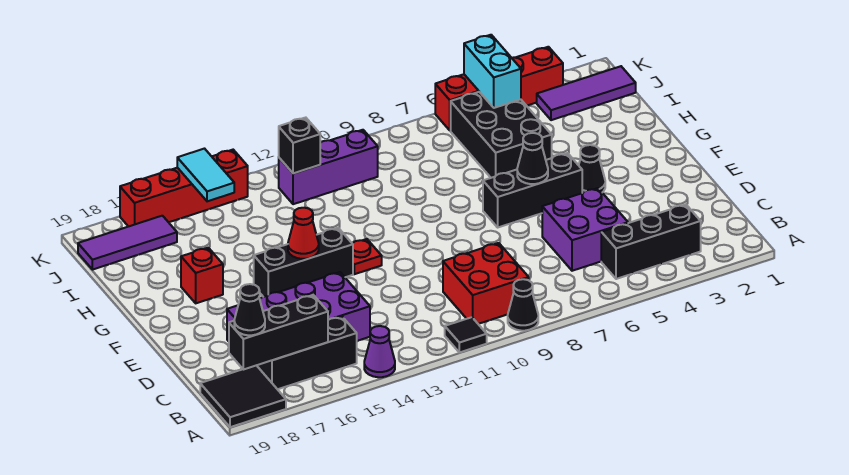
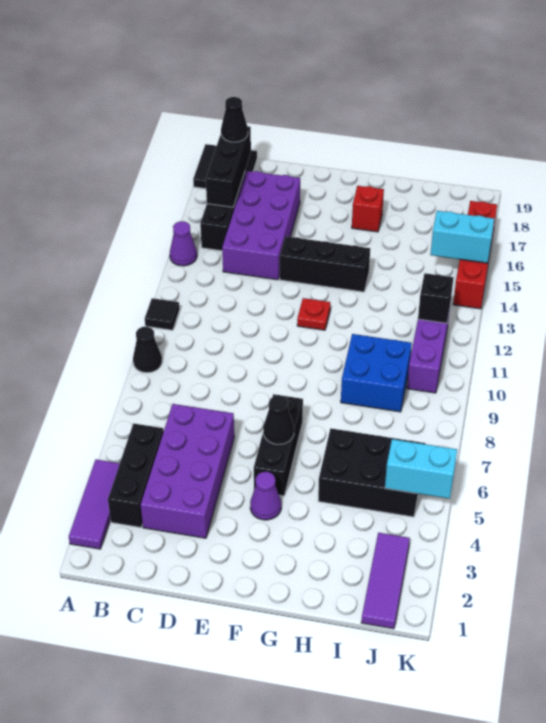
red 2x2 brick [443,243,529,324] -> none
purple 2x2 brick [542,188,628,271] -> purple 2x4 brick [141,404,234,538]
black 1x1 cone [579,145,605,193] -> purple 1x1 cone [250,472,281,520]
black 1x3 brick [254,228,353,297] -> black 1x3 brick turned to [280,236,370,292]
red 1x1 cone [288,208,319,259] -> none
none -> blue 2x2 brick [341,334,412,412]
cyan 1x2 tile [177,149,234,201] -> cyan 1x2 brick [430,211,494,263]
purple 1x3 tile [78,216,177,270] -> purple 1x3 tile moved to [69,460,120,549]
red 1x4 brick [435,47,563,131] -> none

